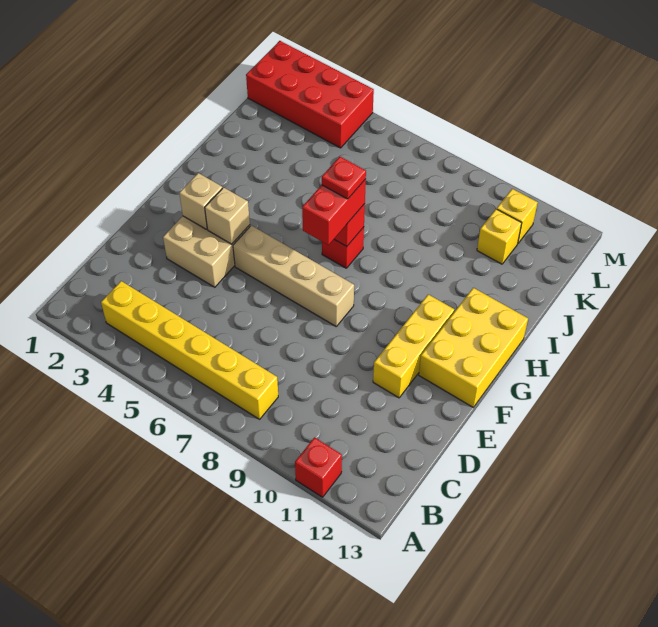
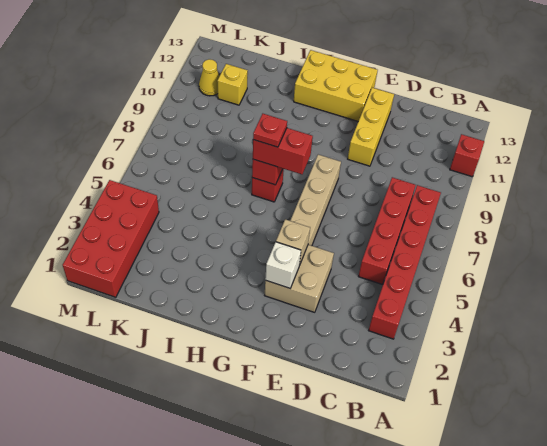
yellow 1x6 brick [101,281,278,419] -> red 1x6 brick [369,185,441,339]
none -> red 1x4 brick [358,177,416,285]
yellow 1x3 brick [373,295,454,398] -> yellow 1x3 brick turned to [348,88,394,166]
tan 1x1 brick [179,173,222,229] -> white 1x1 brick [265,242,301,289]
yellow 1x1 brick [497,189,538,243] -> yellow 1x1 cone [199,59,219,96]

